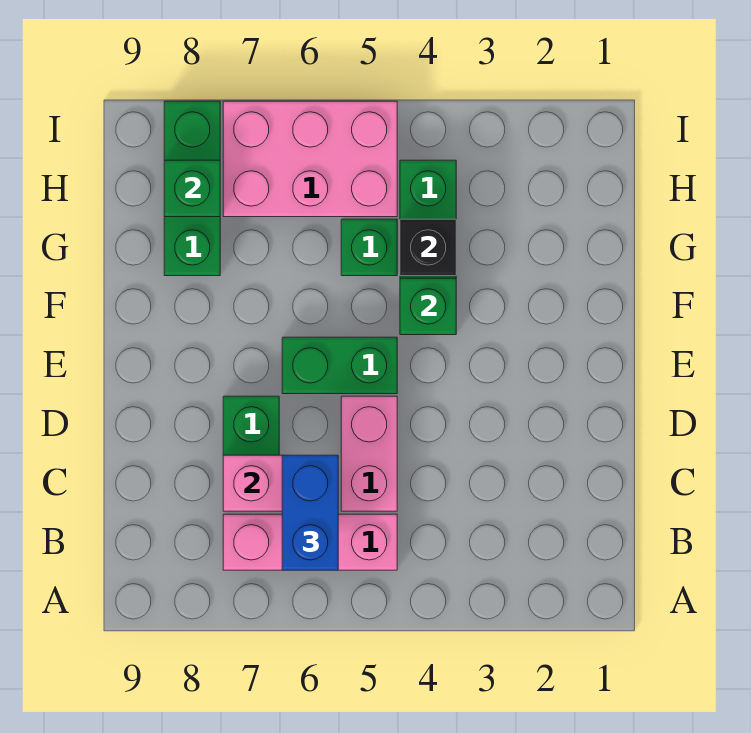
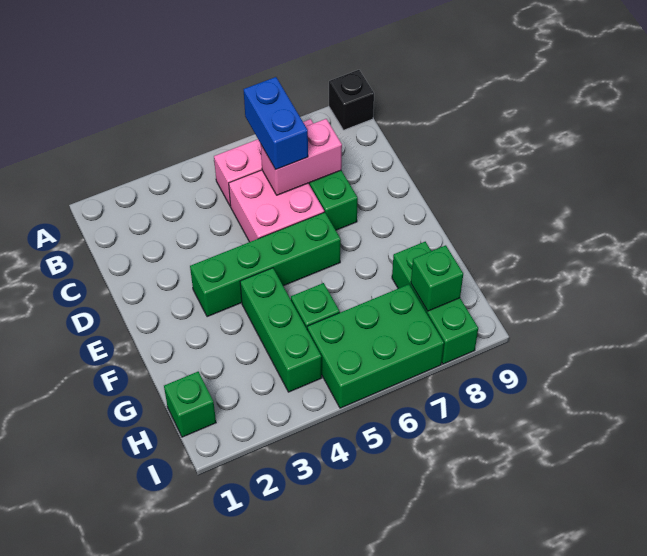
pink 1x2 brick [341,396,397,511] -> pink 2x2 brick [229,170,324,242]
green 1x2 brick [282,337,397,394] -> green 1x4 brick [190,212,341,317]
green 1x1 brick [400,278,456,335] -> green 1x1 brick moved to [164,372,216,437]
black 1x1 brick [400,219,456,276] -> black 1x1 brick moved to [329,70,374,130]
pink 2x3 brick [223,101,397,217] -> green 2x3 brick [307,284,444,408]

